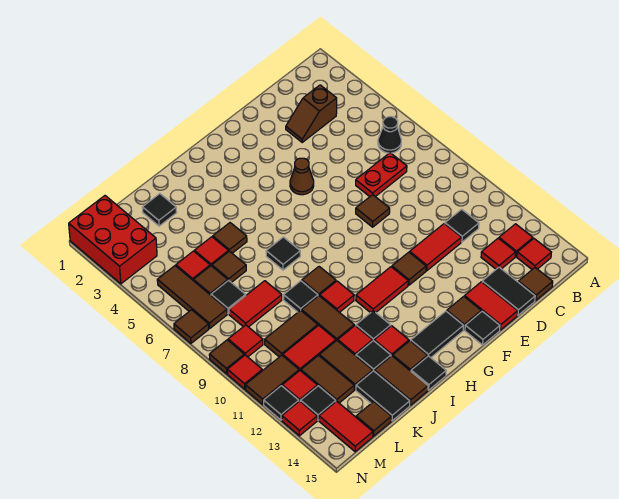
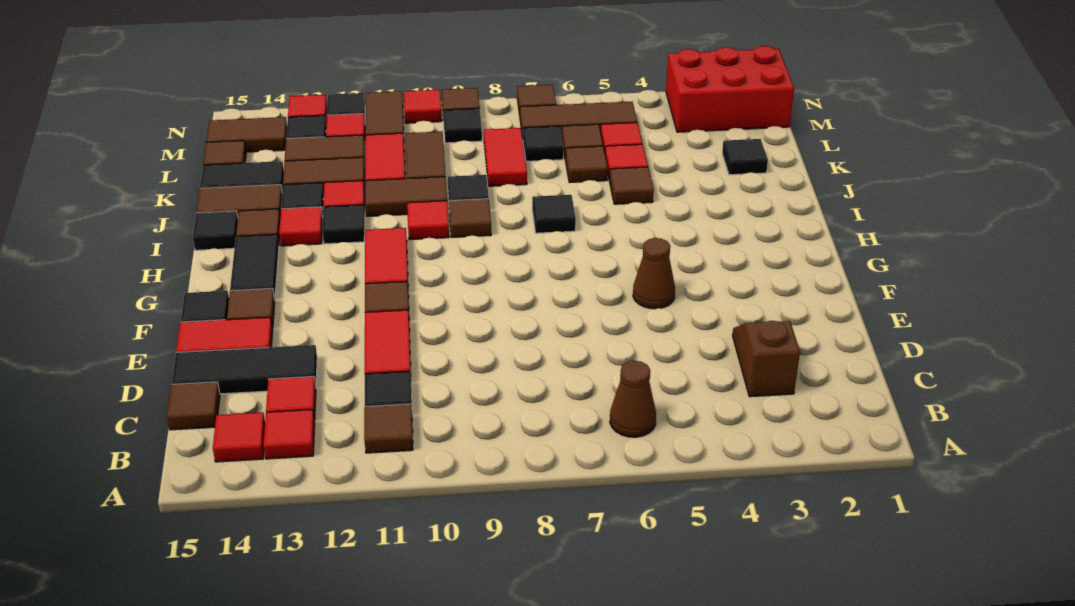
black 1x1 cone [378,117,401,153] -> brown 1x1 cone [610,361,656,437]
red 1x2 plate [356,153,407,197] -> none
black 1x2 tile [482,267,535,315] -> black 1x3 tile [172,345,317,394]
brown 1x1 tile [356,195,390,227] -> brown 1x1 tile moved to [364,404,413,453]
red 1x1 tile [228,325,263,357] -> black 1x1 tile [443,108,482,143]
red 1x2 tile [319,401,373,452] -> brown 1x2 tile [207,117,287,152]

